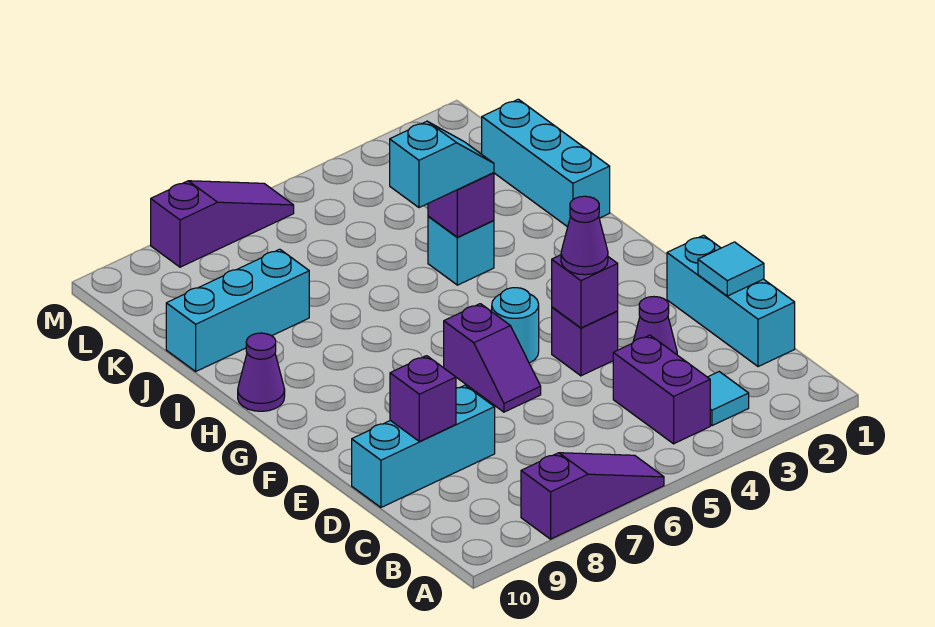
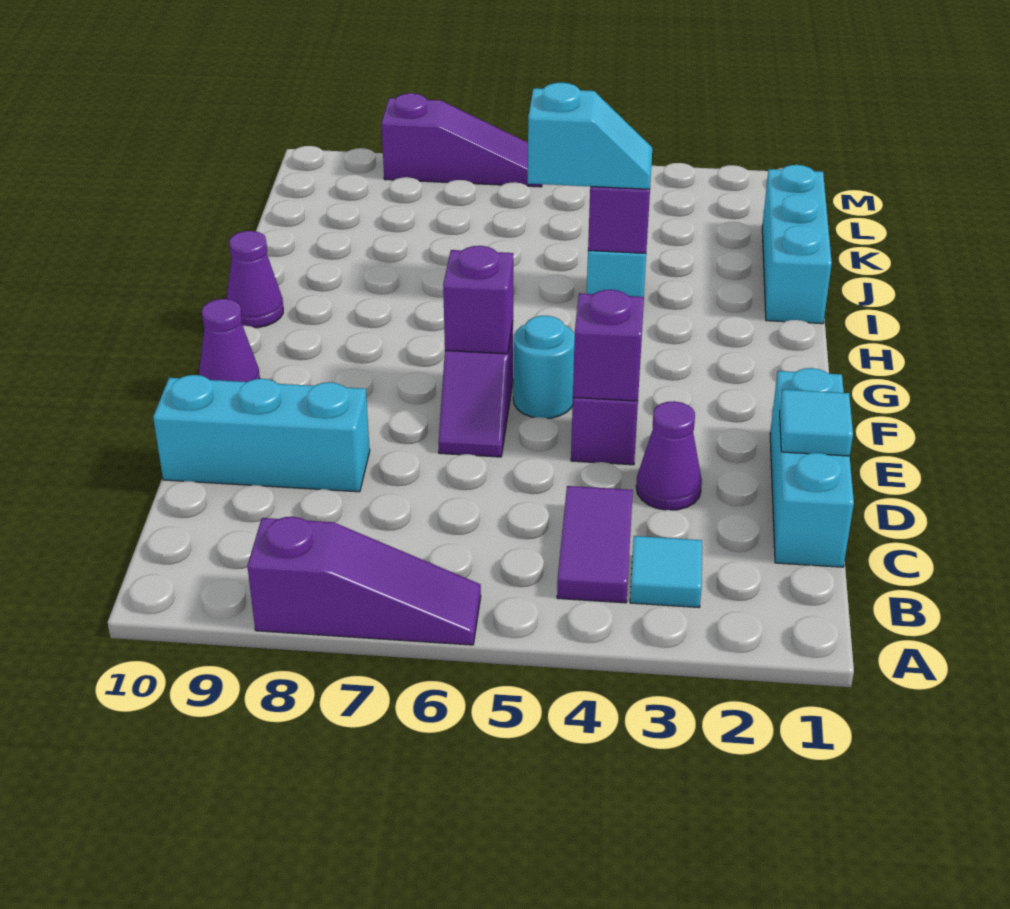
purple 1x2 brick [613,335,710,444] -> purple 1x2 tile [557,486,633,603]
purple 1x1 brick [390,356,456,442] -> purple 1x1 brick moved to [443,246,513,354]
purple 1x1 cone [561,196,608,275] -> purple 1x1 cone moved to [199,299,260,382]
cyan 1x3 brick [166,249,309,371] -> none

